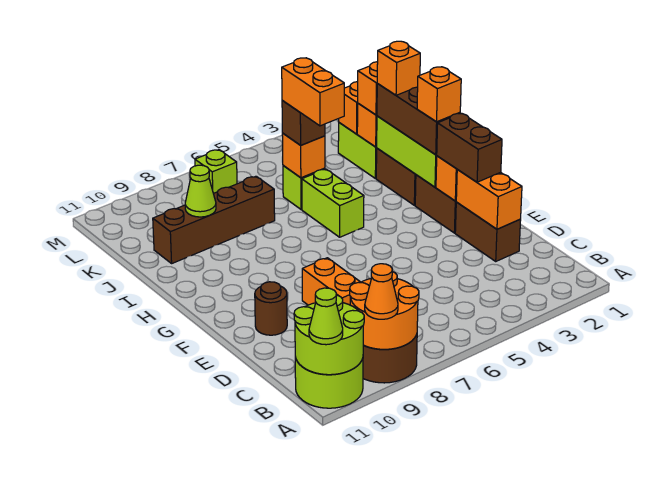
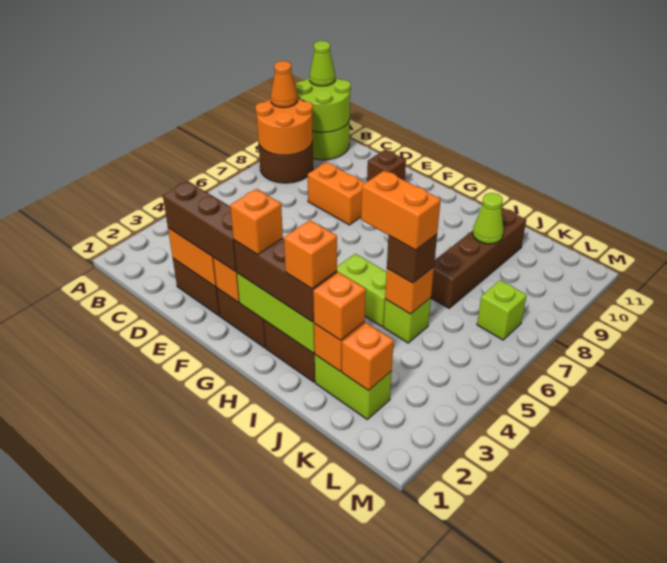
brown 1x2 brick [437,113,502,182] -> brown 1x3 brick [163,181,236,272]
brown 1x1 round brick [255,282,287,335] -> brown 1x1 brick [367,149,406,182]

